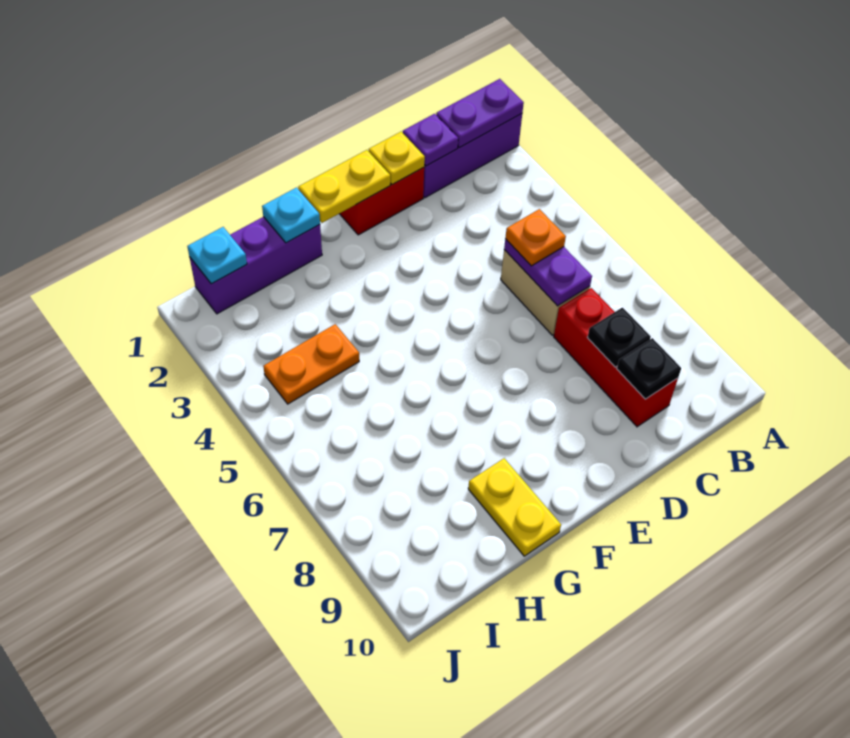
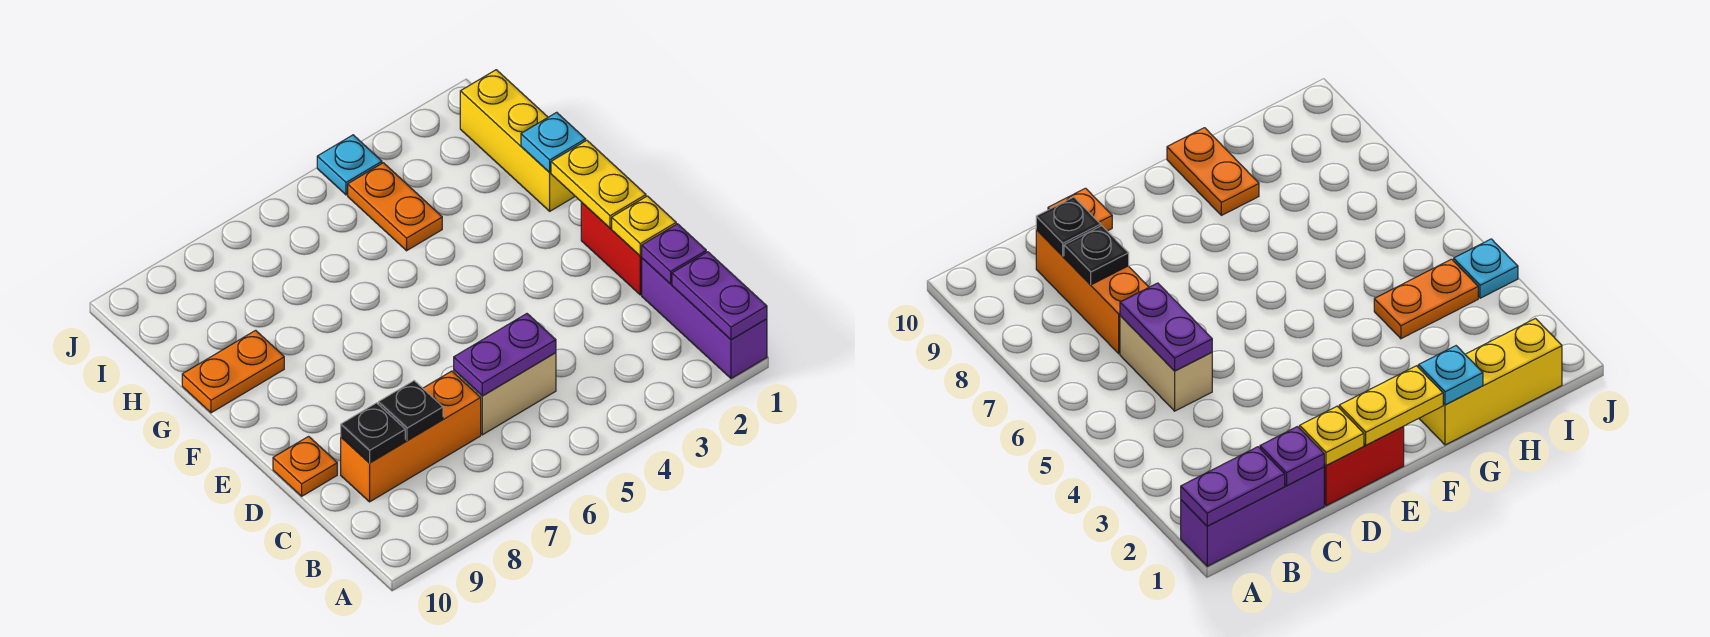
orange 1x1 plate [505,209,566,266] -> orange 1x1 plate moved to [273,436,337,496]
red 1x3 brick [554,288,678,427] -> orange 1x3 brick [341,371,481,502]
purple 1x3 brick [190,217,322,314] -> yellow 1x3 brick [460,70,575,211]
yellow 1x2 plate [468,458,561,556] -> orange 1x2 plate [182,330,284,413]
cyan 1x1 plate [187,227,247,284] -> cyan 1x1 plate moved to [317,135,382,195]

